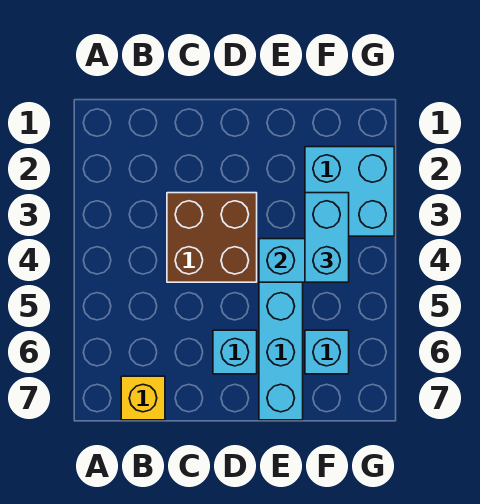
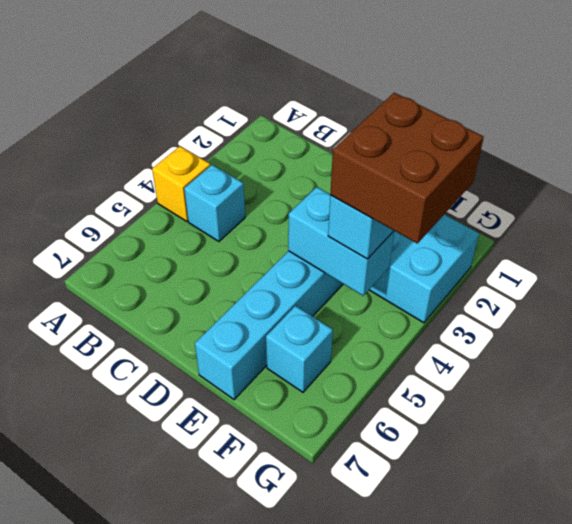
yellow 1x1 brick [121,376,165,420] -> yellow 1x1 brick moved to [152,146,210,221]
brown 2x2 brick [167,193,257,282] -> brown 2x2 brick moved to [330,93,484,244]
cyan 1x1 brick [213,330,257,374] -> cyan 1x1 brick moved to [184,165,245,241]

